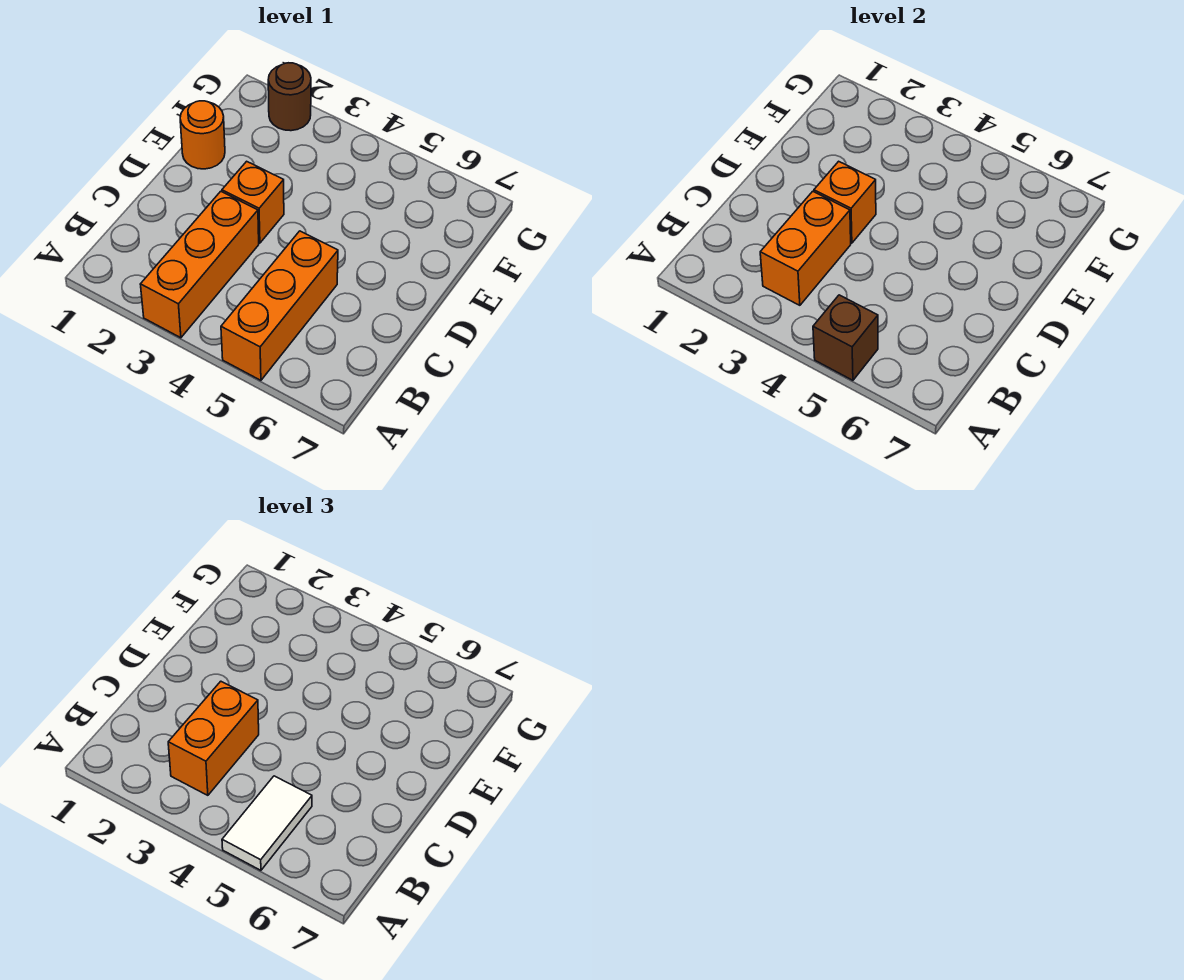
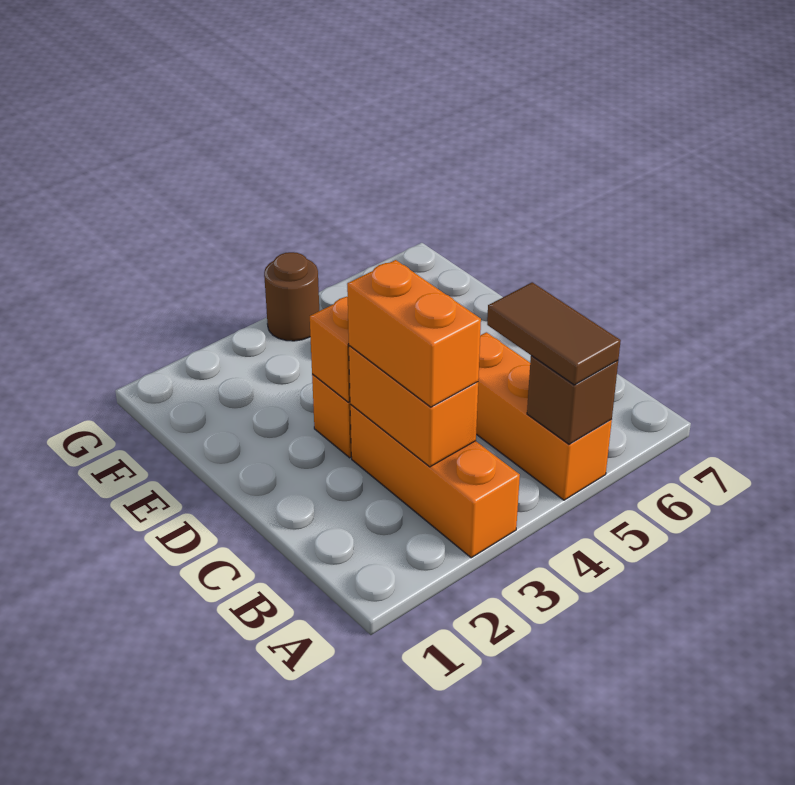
white 1x2 tile [222,776,312,870] -> brown 1x2 tile [487,282,621,385]
orange 1x1 round brick [180,101,225,169] -> none
brown 1x1 round brick [268,63,311,131] -> brown 1x1 round brick moved to [264,252,319,341]

